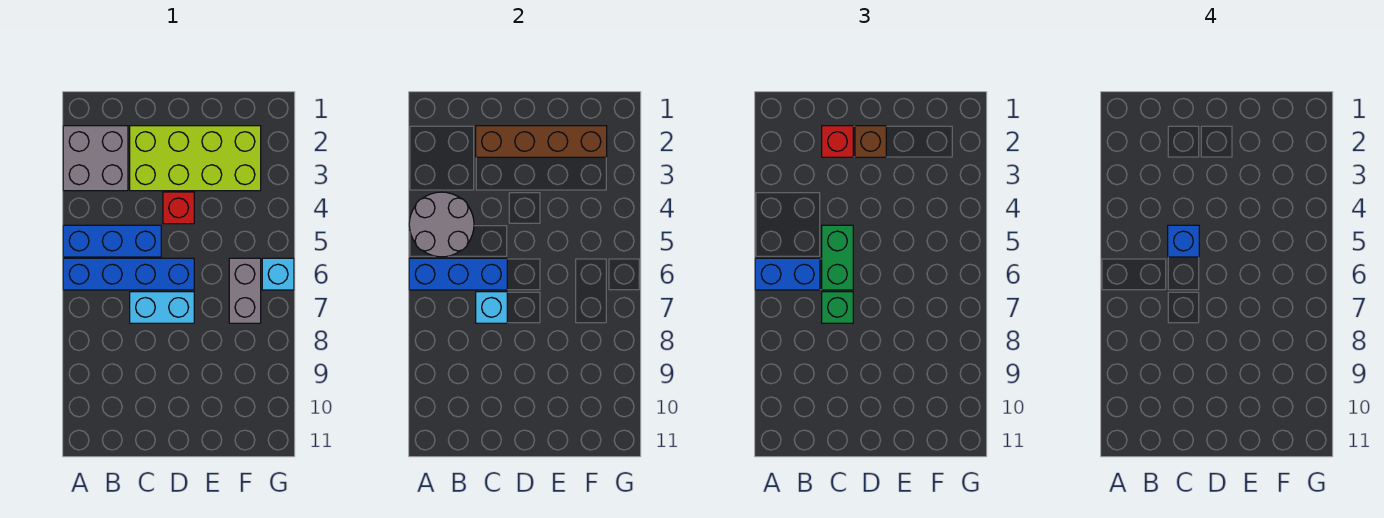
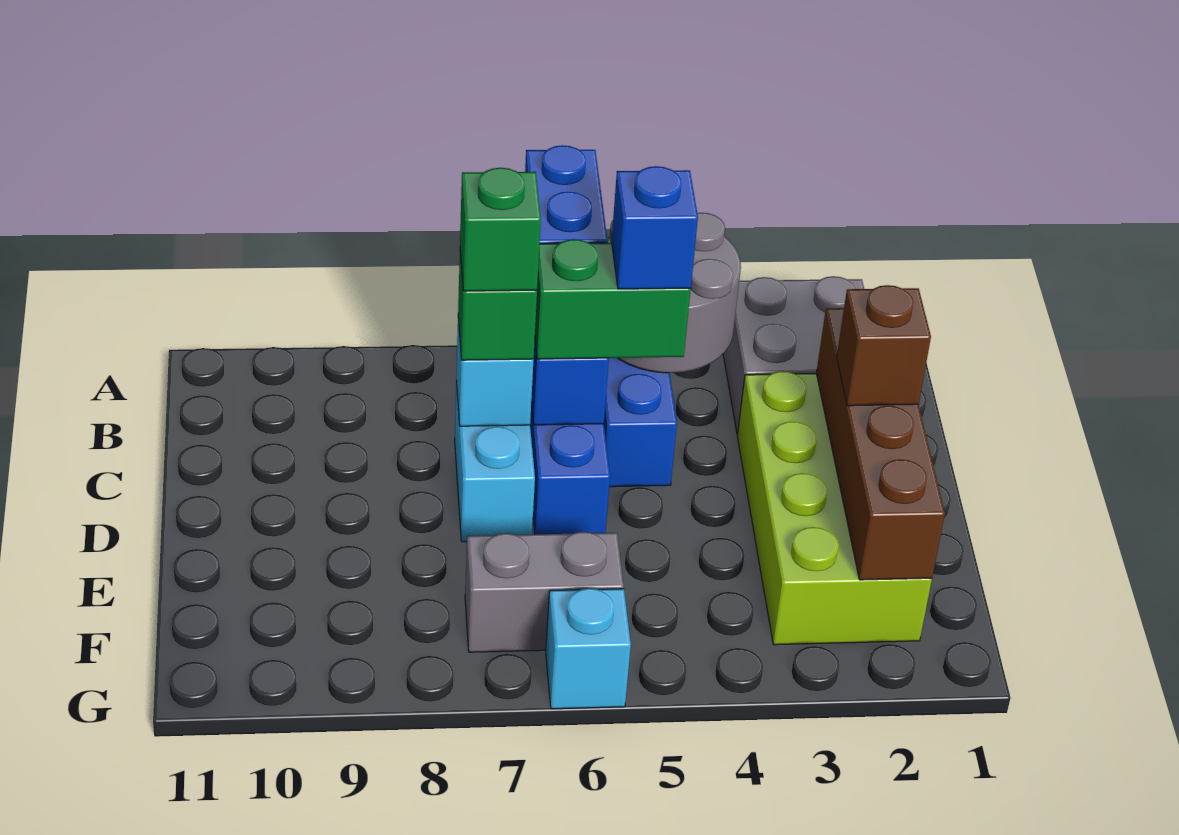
red 1x1 brick [822,126,853,157] -> none
none -> green 1x1 brick [460,168,541,291]
red 1x1 brick [163,192,194,224] -> none

